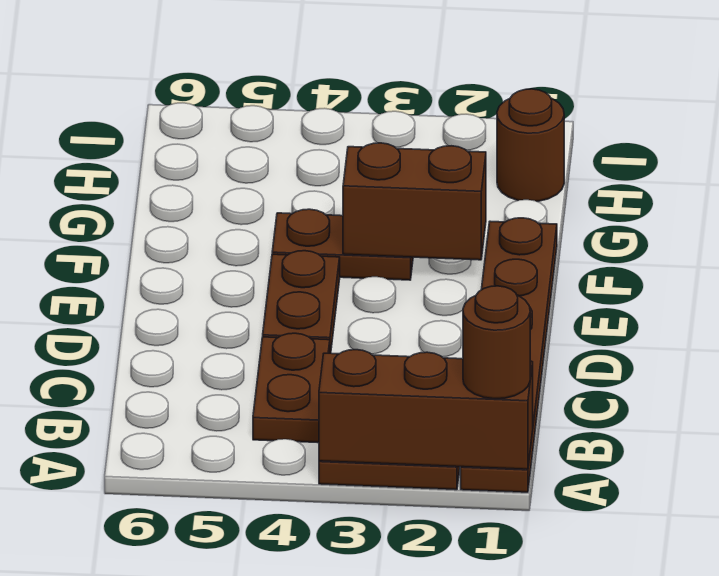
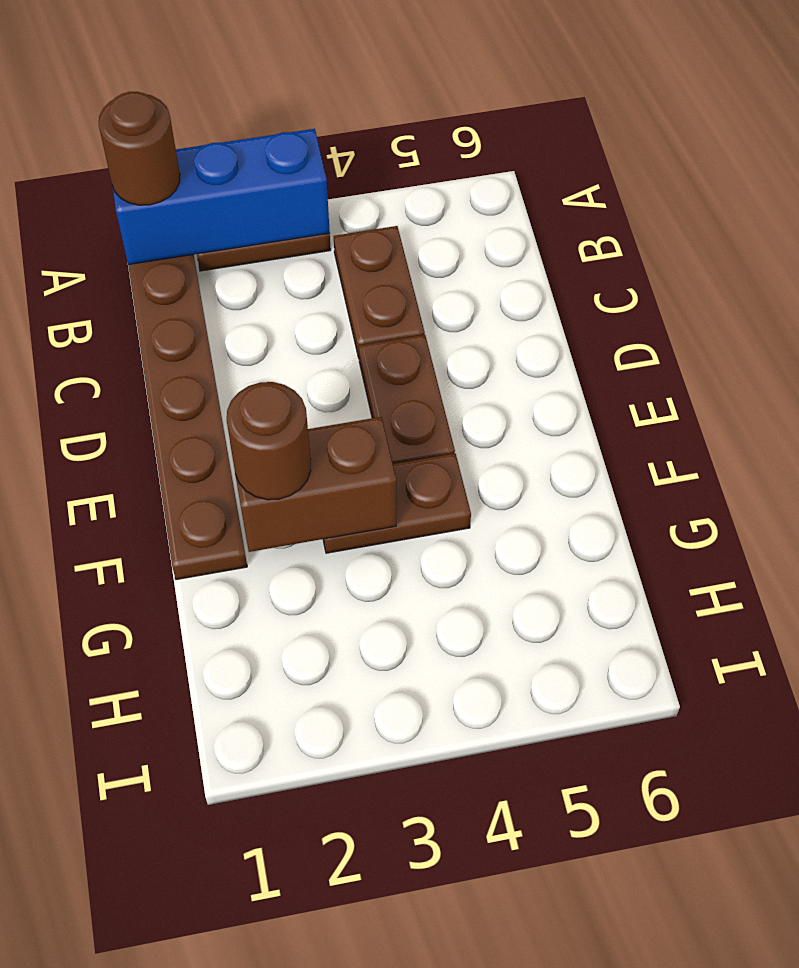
brown 1x3 brick [319,350,533,469] -> blue 1x3 brick [112,129,330,265]
brown 1x1 round brick [497,89,564,201] -> brown 1x1 round brick moved to [227,382,311,500]

